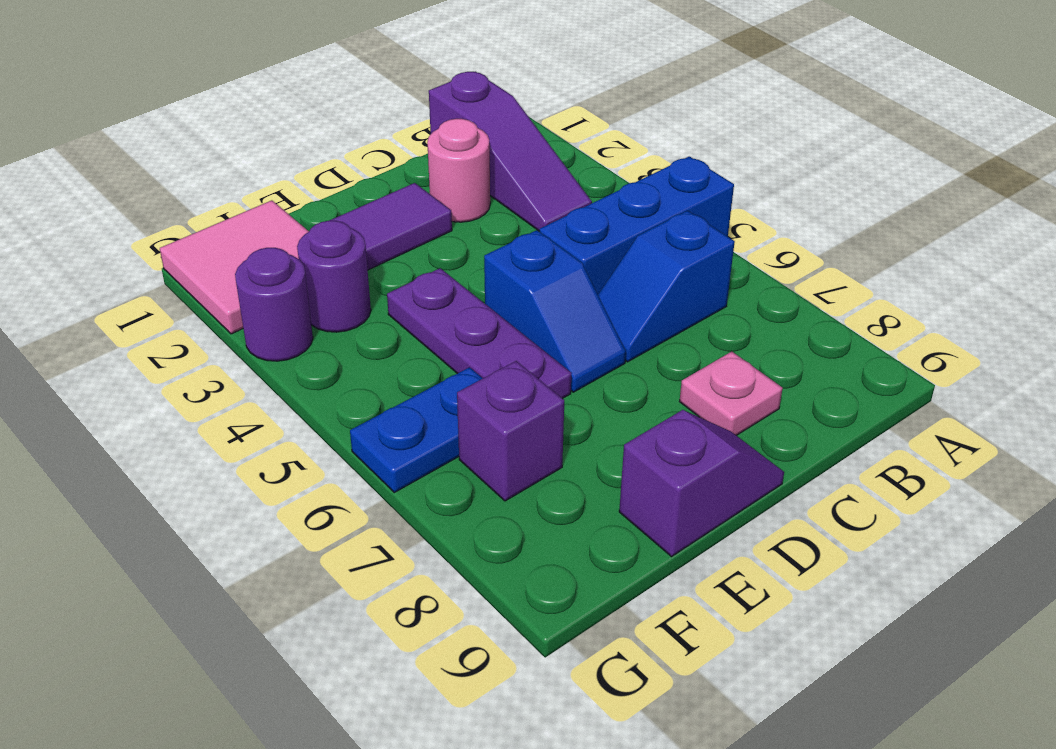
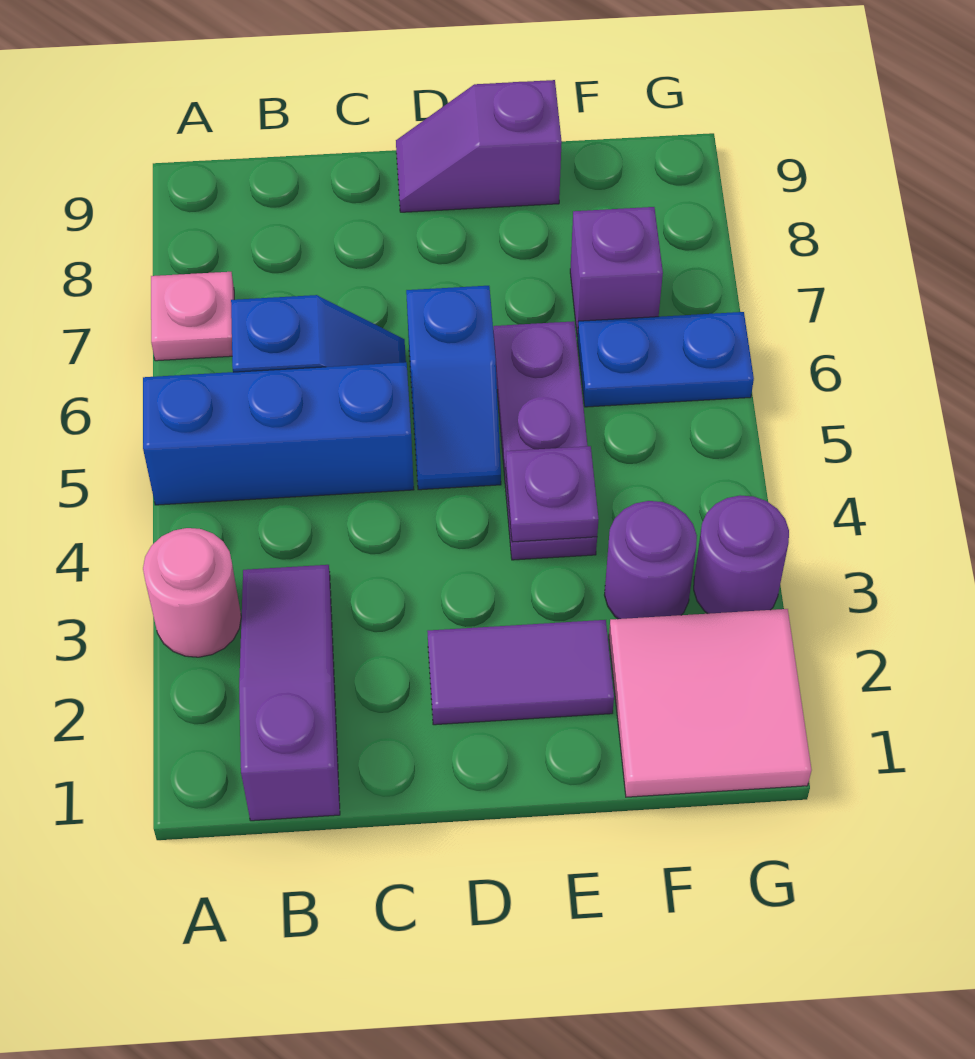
pink 1x1 round brick [427,119,490,222] -> pink 1x1 round brick moved to [143,528,241,657]
pink 1x1 plate [680,352,783,435] -> pink 1x1 plate moved to [151,272,234,361]
blue 1x2 slope [484,230,626,392] -> blue 1x2 slope turned to [406,286,501,490]
none -> purple 1x1 plate [506,446,599,542]

